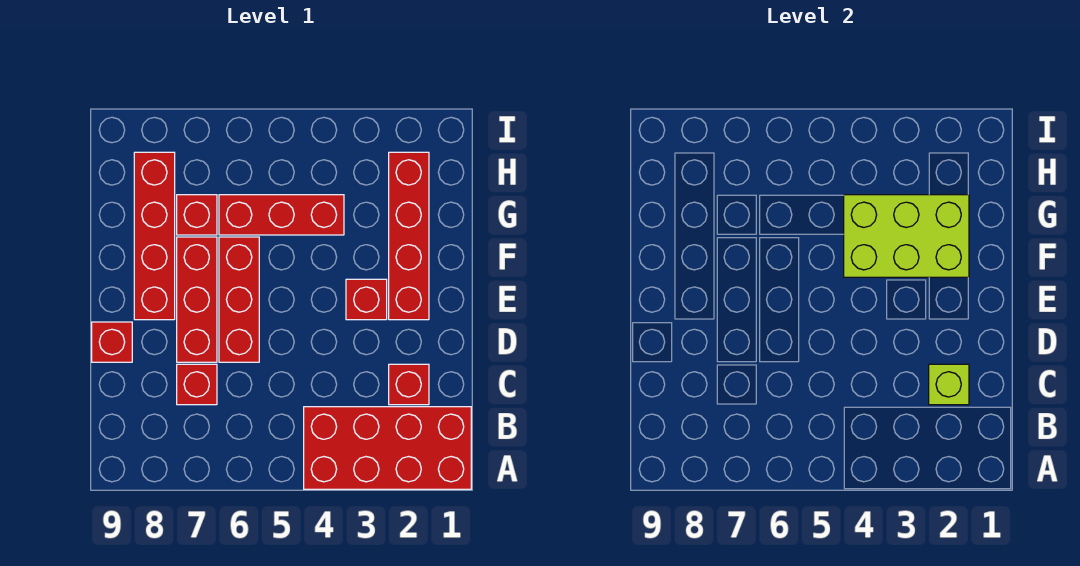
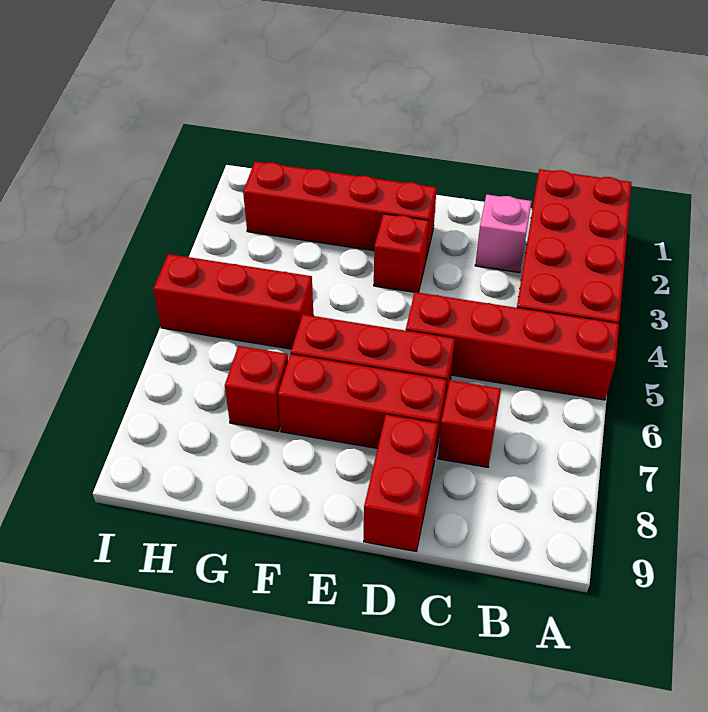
red 1x1 brick [389,364,429,405] -> pink 1x1 brick [475,194,532,273]
lime 1x1 brick [929,364,969,405] -> none
red 1x1 brick [92,322,132,362] -> red 1x2 brick [364,415,438,551]
red 1x4 brick [134,152,175,320] -> red 1x4 brick moved to [406,292,619,400]
lime 2x3 brick [844,195,969,277] -> none
red 1x3 brick [219,195,344,235] -> red 1x3 brick turned to [153,254,313,349]

